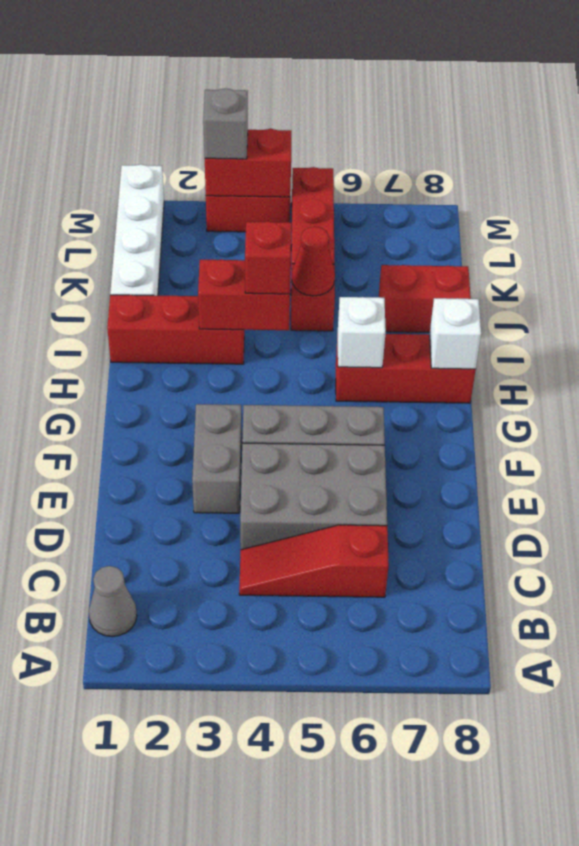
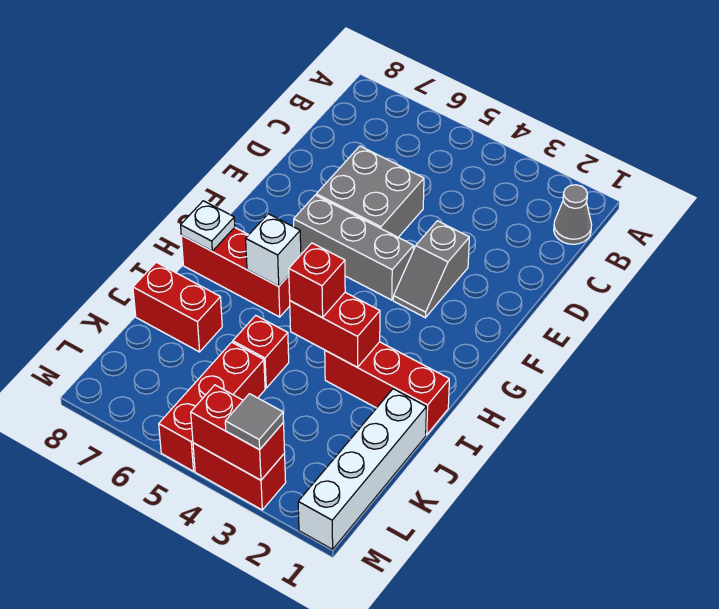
red 1x3 slope [239,525,389,597] -> none
grey 2x3 brick [240,443,387,550] -> grey 2x2 brick [316,146,424,237]
grey 1x2 brick [192,404,241,513] -> grey 1x2 slope [393,221,469,318]
white 1x1 brick [430,298,481,369] -> white 1x1 plate [181,201,235,251]
red 1x1 cone [292,227,335,296] -> none
grey 1x1 brick [203,88,248,159] -> grey 1x1 tile [225,394,284,450]

